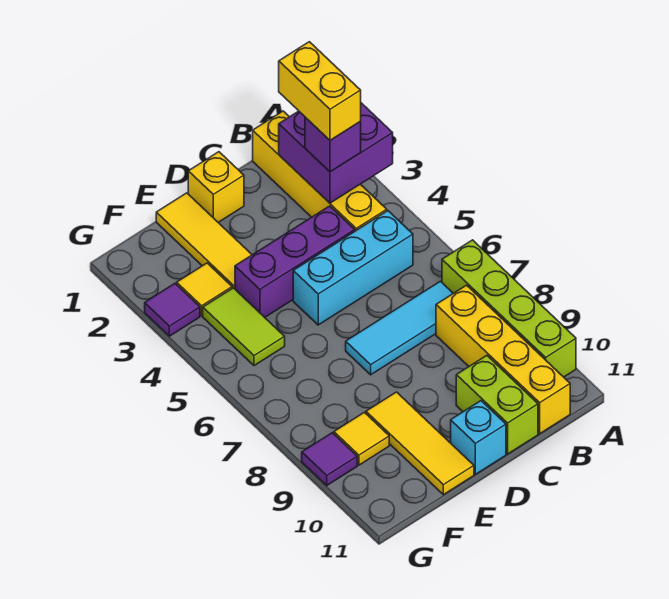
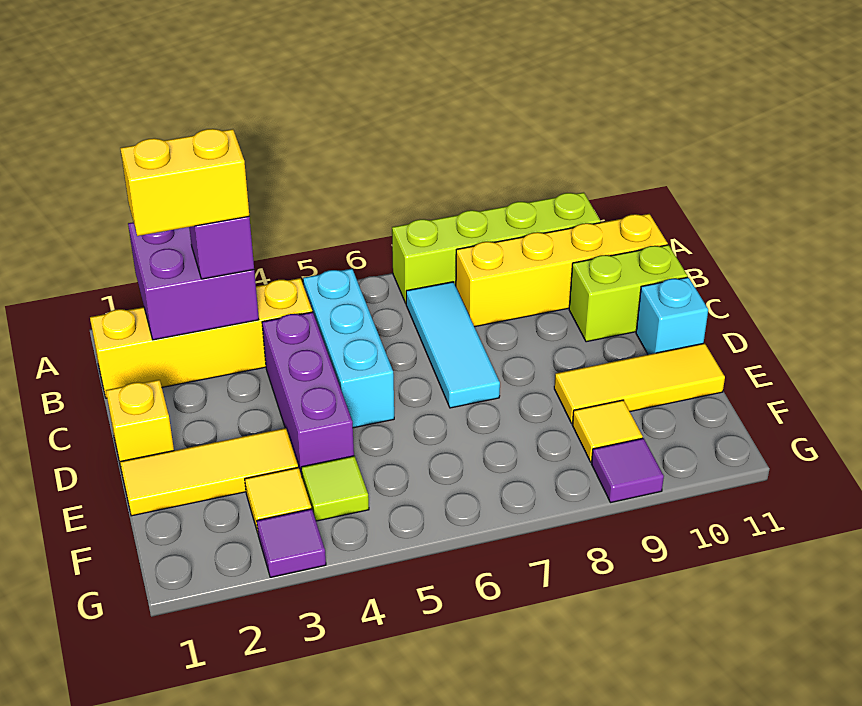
lime 1x2 tile [203,288,285,366] -> lime 1x1 tile [301,456,369,521]

